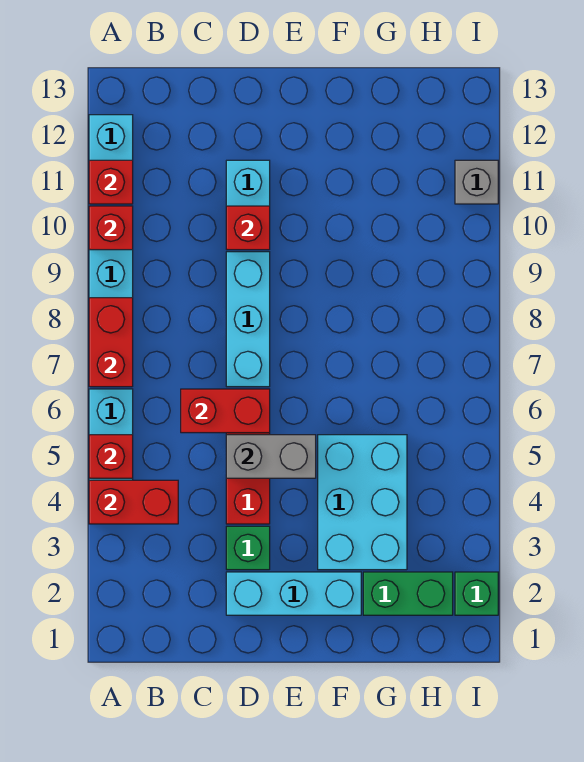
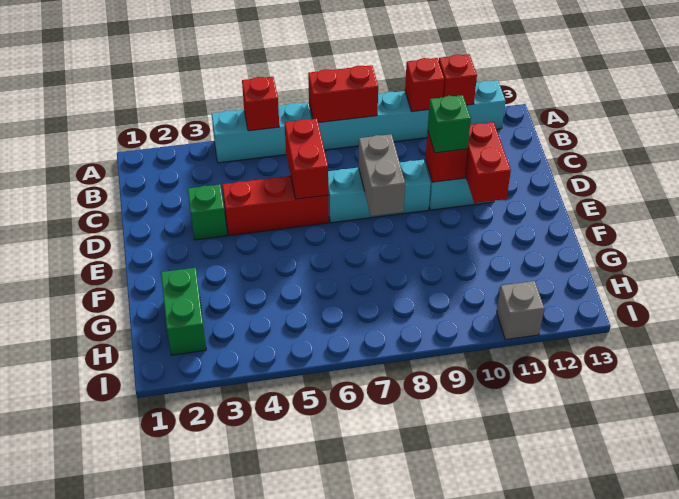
red 1x2 brick [89,480,178,524] -> red 1x2 brick moved to [465,122,511,203]
cyan 1x3 brick [226,572,361,615] -> none
grey 1x2 brick [226,435,316,478] -> grey 1x2 brick moved to [358,134,405,216]
cyan 2x3 brick [318,435,407,570] -> none
green 1x1 brick [455,572,498,615] -> green 1x1 brick moved to [428,95,471,153]

